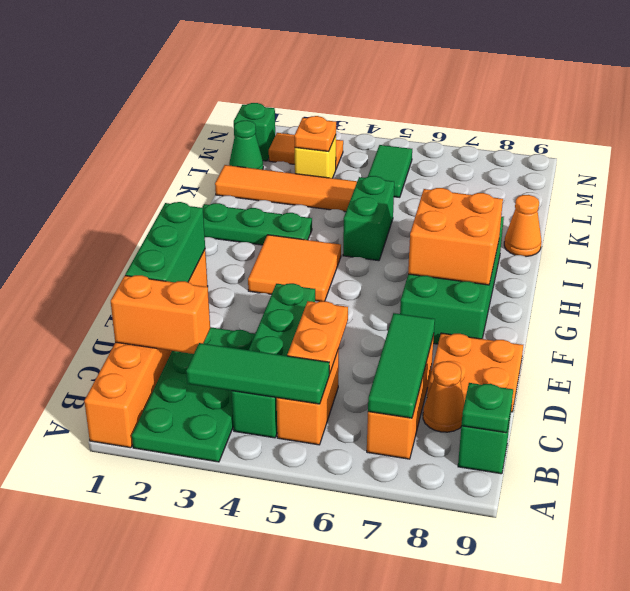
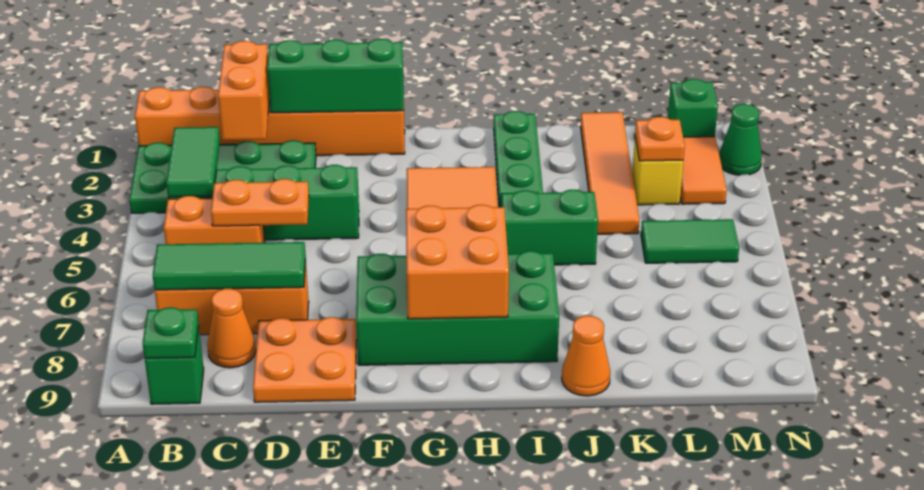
green 1x3 tile [186,343,329,404] -> green 1x2 tile [166,127,220,197]
green 1x1 cone [229,120,263,170] -> green 1x1 cone moved to [719,104,762,175]

